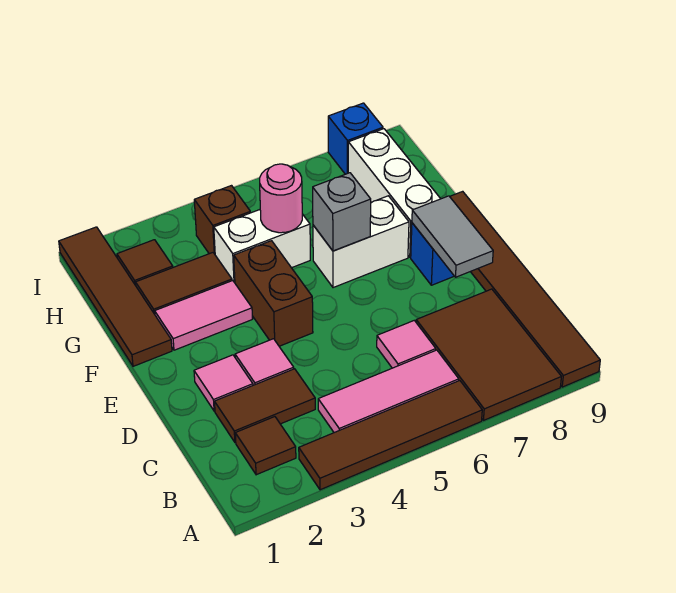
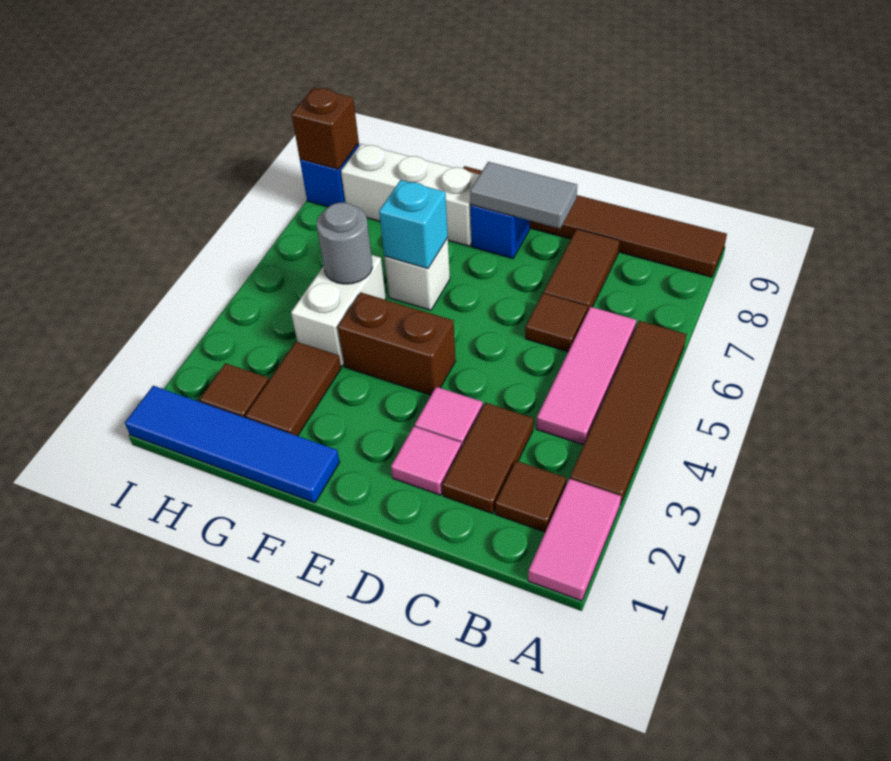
brown 2x3 tile [416,289,561,420] -> brown 1x2 tile [544,229,620,312]
pink 1x1 tile [377,320,436,368] -> brown 1x1 tile [525,293,588,352]
brown 1x4 tile [59,227,172,366] -> blue 1x4 tile [125,386,340,503]
pink 1x2 tile [155,281,252,350] -> pink 1x2 tile moved to [528,479,621,601]
white 1x2 brick [313,196,409,288] -> white 1x1 brick [384,238,450,310]
grey 1x1 brick [313,173,371,251] -> cyan 1x1 brick [379,180,448,269]
pink 1x1 round brick [260,164,302,233] -> grey 1x1 round brick [317,202,373,284]
brown 1x1 brick [194,186,250,254] -> brown 1x1 brick moved to [292,88,359,169]

